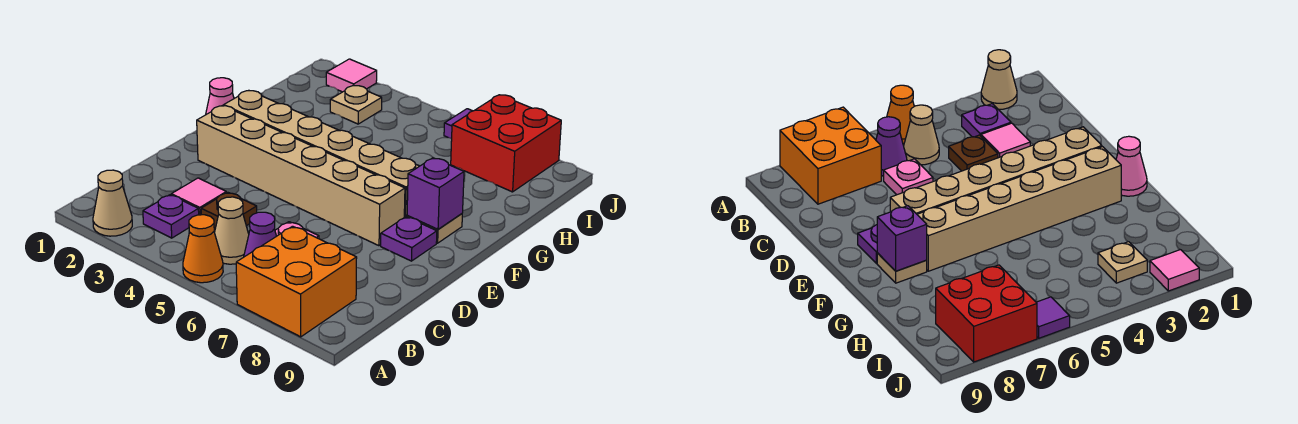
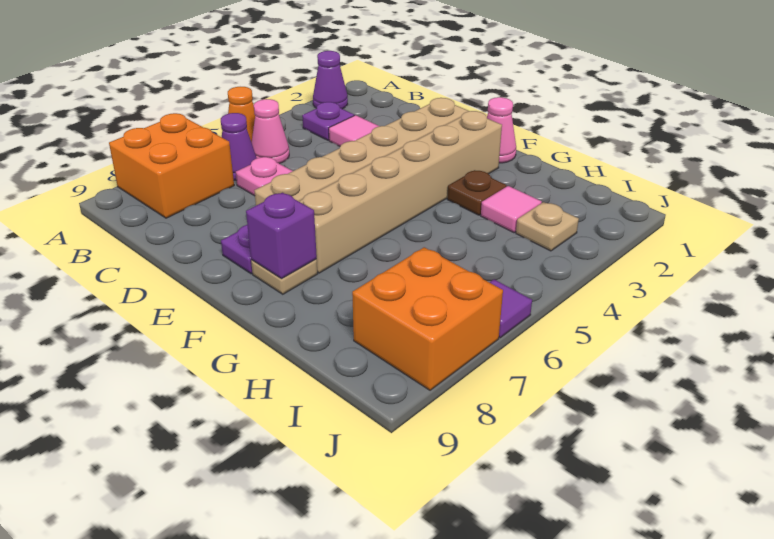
tan 1x1 cone [93,170,132,236] -> purple 1x1 cone [313,51,348,109]
tan 1x1 cone [215,197,249,264] -> pink 1x1 cone [252,99,289,164]
brown 1x1 plate [201,192,257,228] -> brown 1x1 plate moved to [447,170,506,215]
red 2x2 brick [451,95,561,192] -> orange 2x2 brick [352,247,503,390]
pink 1x1 tile [326,59,377,92] -> pink 1x1 tile moved to [481,186,542,233]

